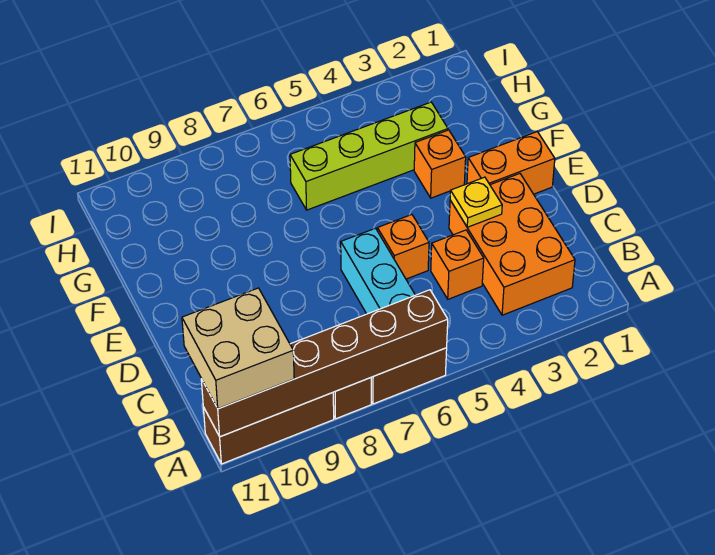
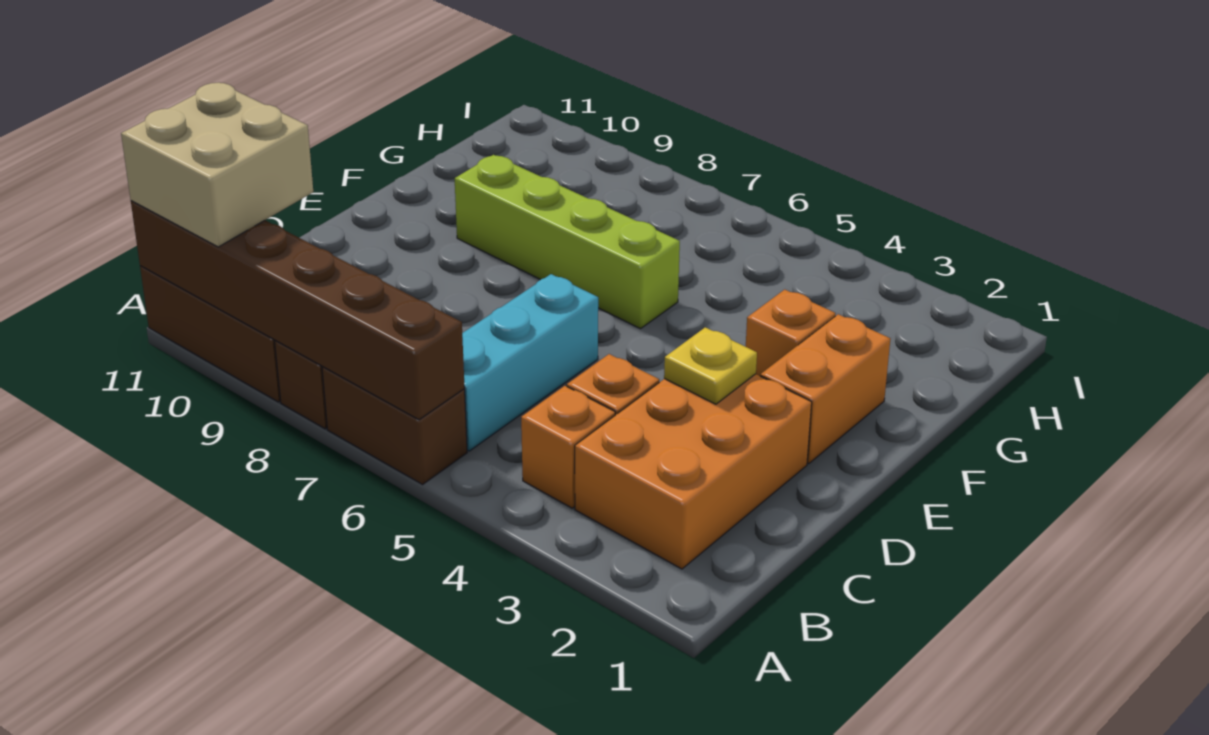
orange 1x1 brick [377,215,429,279] -> orange 1x1 brick moved to [521,386,615,508]
orange 1x2 brick [467,132,555,194] -> orange 1x2 brick turned to [760,314,890,464]
lime 1x4 brick [290,102,448,210] -> lime 1x4 brick moved to [455,155,680,329]

